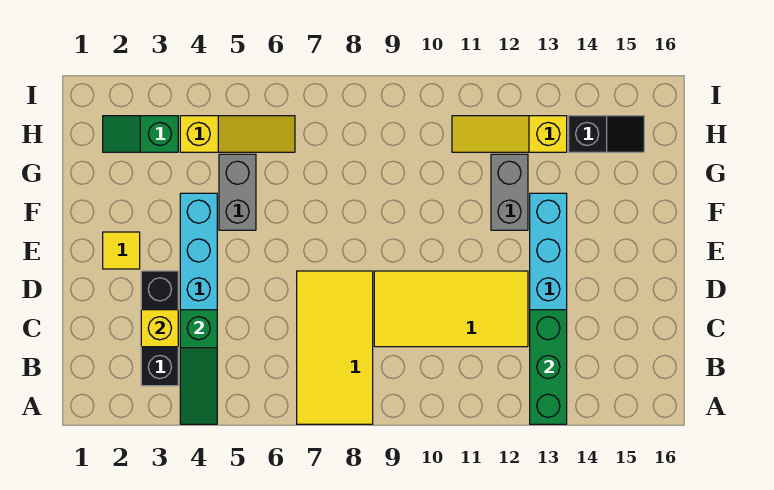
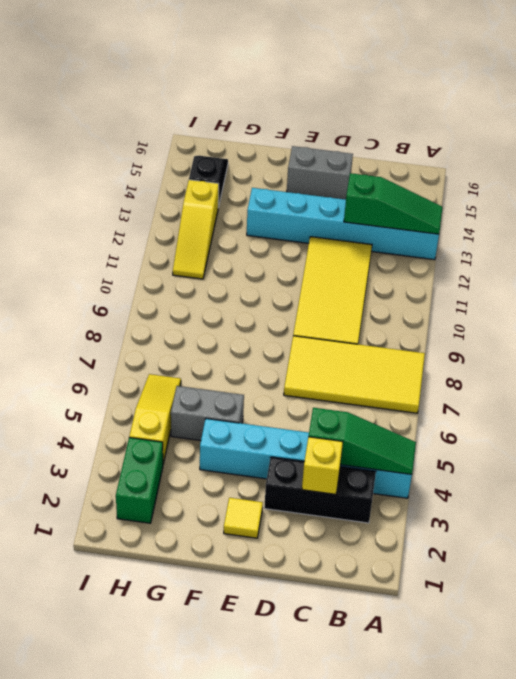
green 1x3 brick [530,310,567,424] -> green 1x3 slope [344,173,442,234]
grey 1x2 brick [491,154,528,230] -> grey 1x2 brick moved to [287,146,353,200]
green 1x2 slope [103,116,178,152] -> green 1x2 brick [116,438,163,523]

